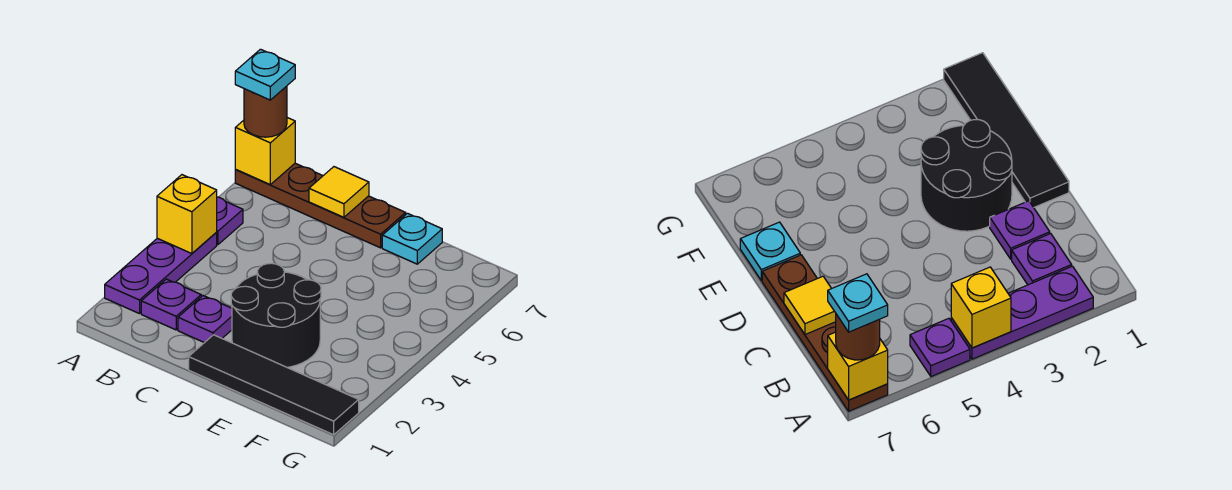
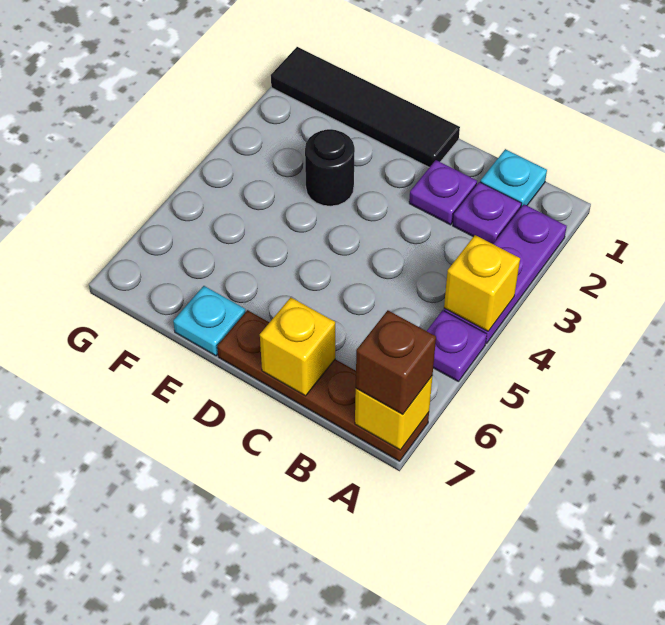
brown 1x1 round brick [244,86,287,137] -> brown 1x1 brick [356,310,436,415]
cyan 1x1 plate [235,49,295,100] -> cyan 1x1 plate moved to [480,149,547,207]
yellow 1x1 tile [309,167,369,218] -> yellow 1x1 brick [260,297,335,396]
black 2x2 round brick [231,263,321,367] -> black 1x1 round brick [305,129,355,206]

